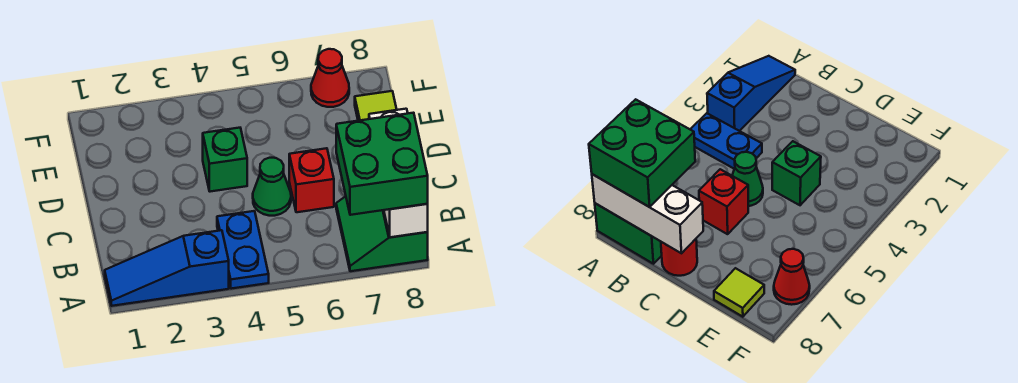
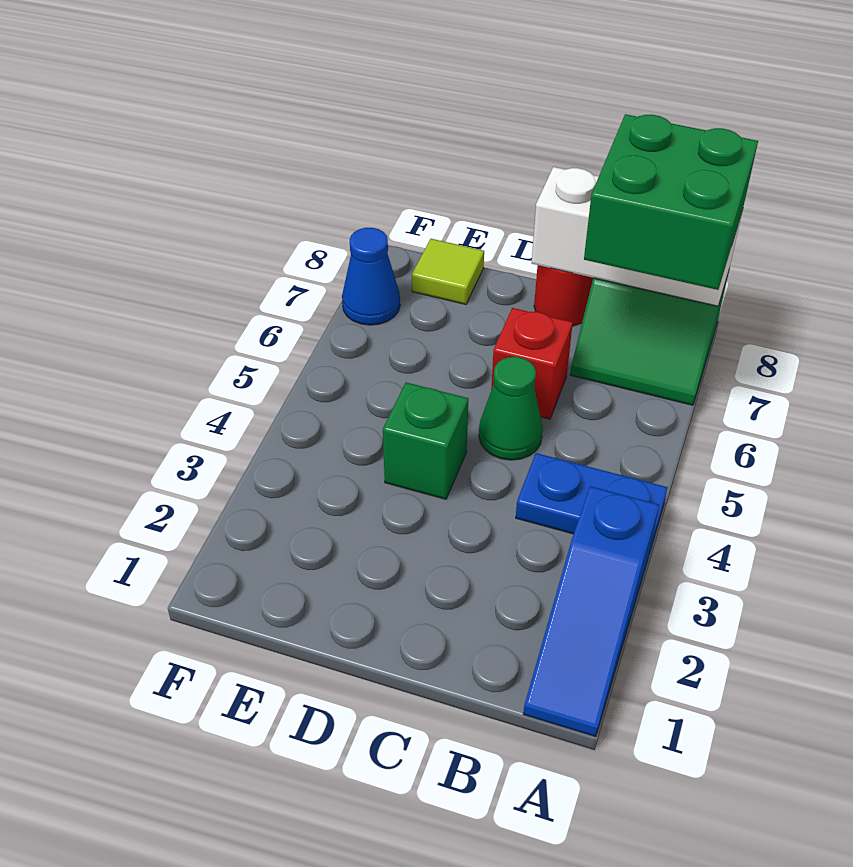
red 1x1 cone [311,49,349,107] -> blue 1x1 cone [342,228,400,325]

